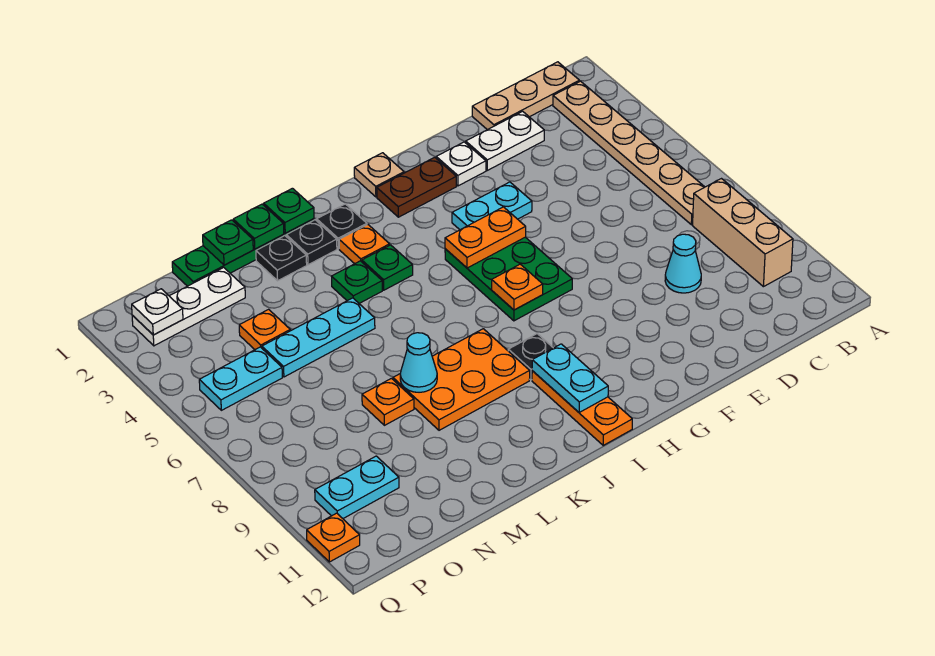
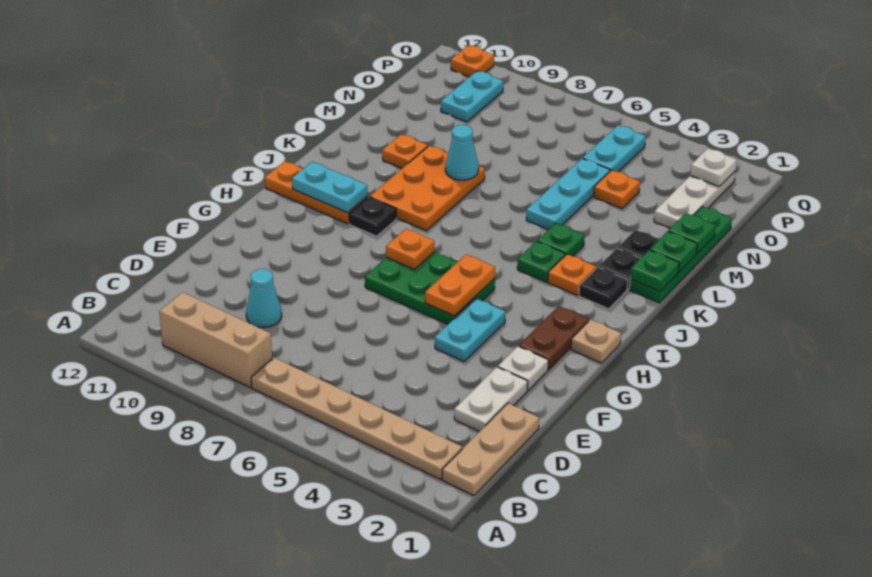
orange 1x1 plate [362,378,414,425] -> orange 1x1 plate moved to [382,134,428,168]

